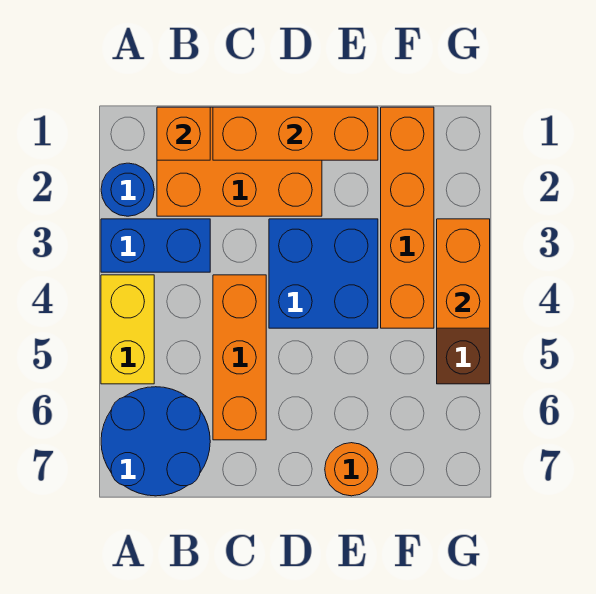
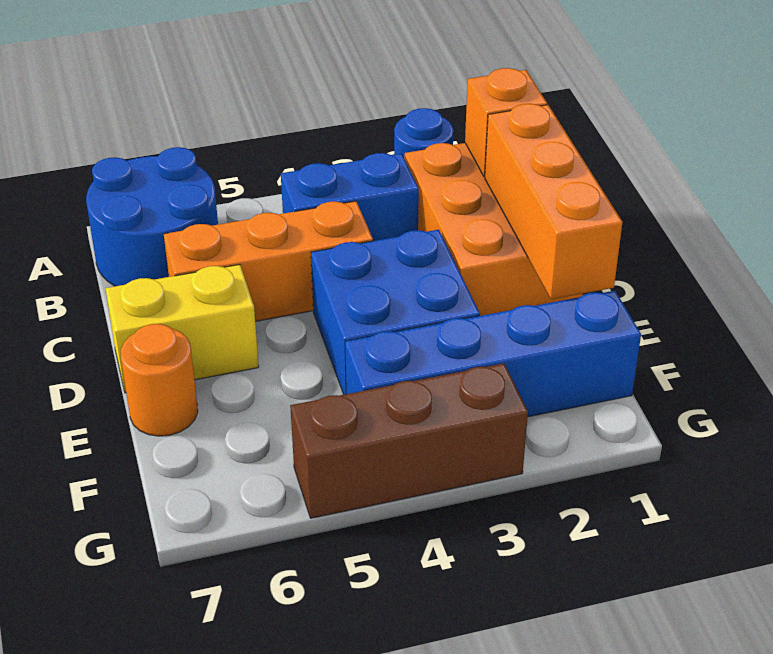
blue 1x2 brick [101,219,210,272] -> blue 1x2 brick turned to [281,153,419,241]
yellow 1x2 brick [101,275,154,384] -> yellow 1x2 brick moved to [105,265,259,393]
orange 1x4 brick [381,107,434,328] -> blue 1x4 brick [345,291,641,417]
orange 1x2 brick [437,219,490,328] -> none

